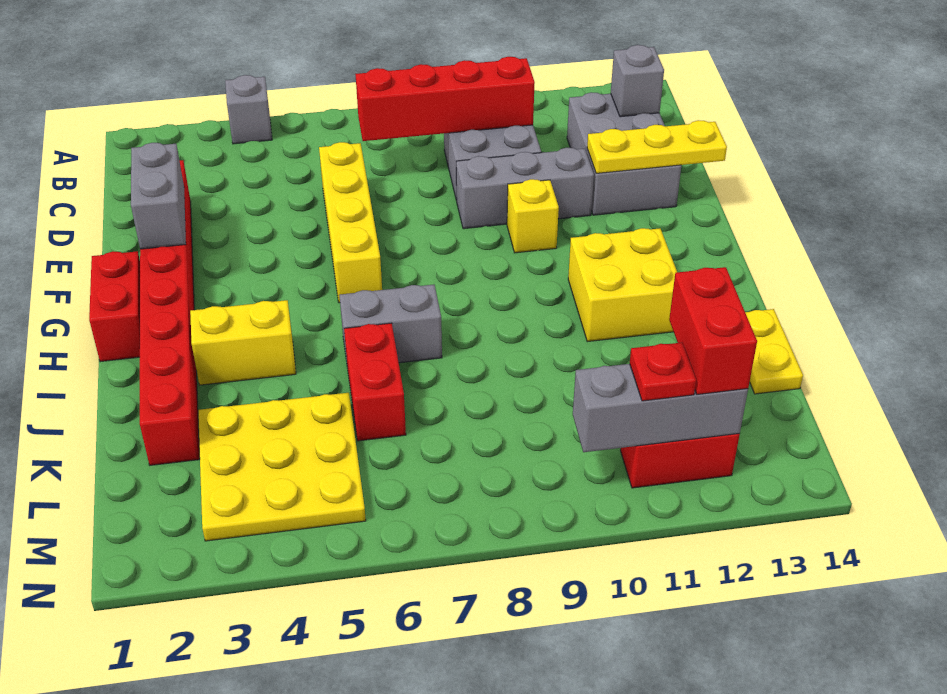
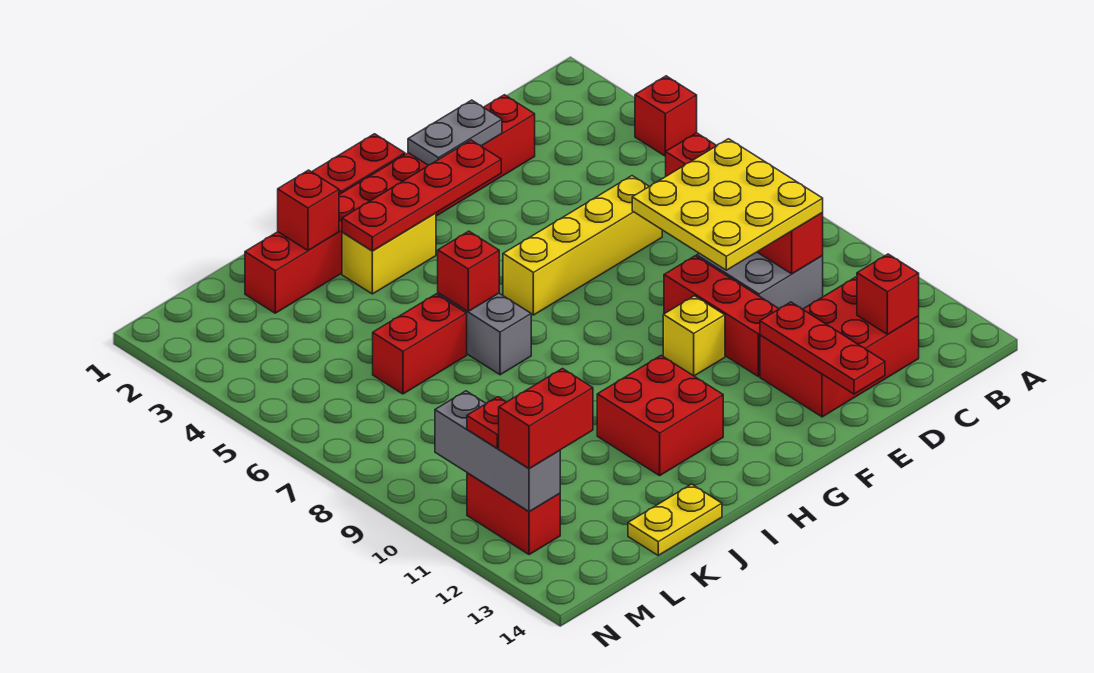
grey 1x1 brick [225,75,272,144] -> red 1x1 brick [635,76,697,156]
grey 2x3 brick [567,92,681,215] -> red 2x3 brick [760,277,919,417]
grey 1x1 brick [611,45,664,117] -> red 1x1 brick [857,254,919,334]
grey 1x2 brick [131,143,186,249] -> grey 1x2 plate [408,100,502,165]
grey 1x3 brick [456,148,594,229] -> red 1x3 brick [664,256,779,376]
yellow 1x3 plate [587,120,727,173] -> red 1x3 plate [760,302,885,394]
none -> red 1x4 plate [342,140,501,251]
yellow 2x2 brick [568,228,677,342] -> red 2x2 brick [597,356,723,476]
yellow 1x2 brick [190,300,296,385] -> yellow 1x2 brick turned to [342,213,436,294]
none -> red 1x1 brick [438,231,499,311]
none -> red 1x1 brick [278,170,339,250]
yellow 3x3 plate [198,393,366,541] -> yellow 3x3 plate moved to [632,139,823,270]

